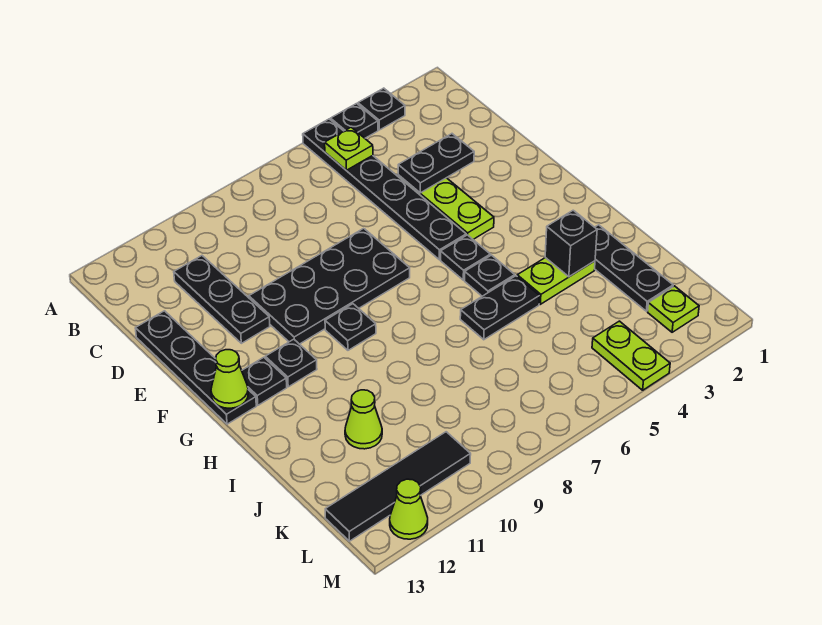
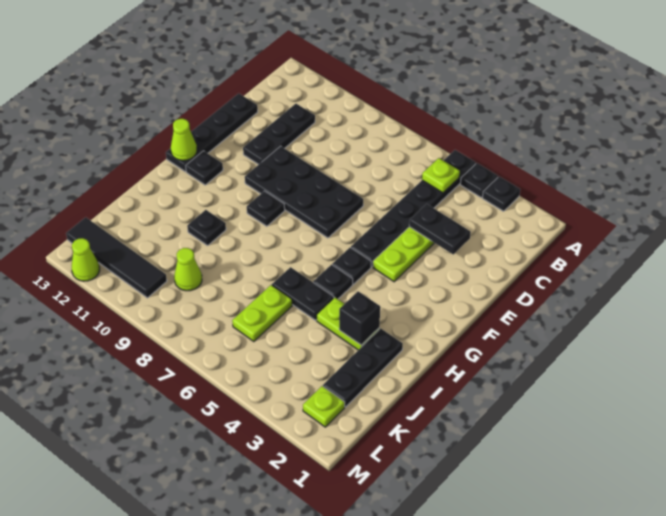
black 1x1 plate [265,339,317,387] -> black 1x1 plate moved to [187,210,226,246]
lime 1x1 cone [345,390,382,449] -> lime 1x1 cone moved to [174,248,202,291]
lime 1x2 plate [592,321,670,390] -> lime 1x2 plate moved to [232,285,292,342]

